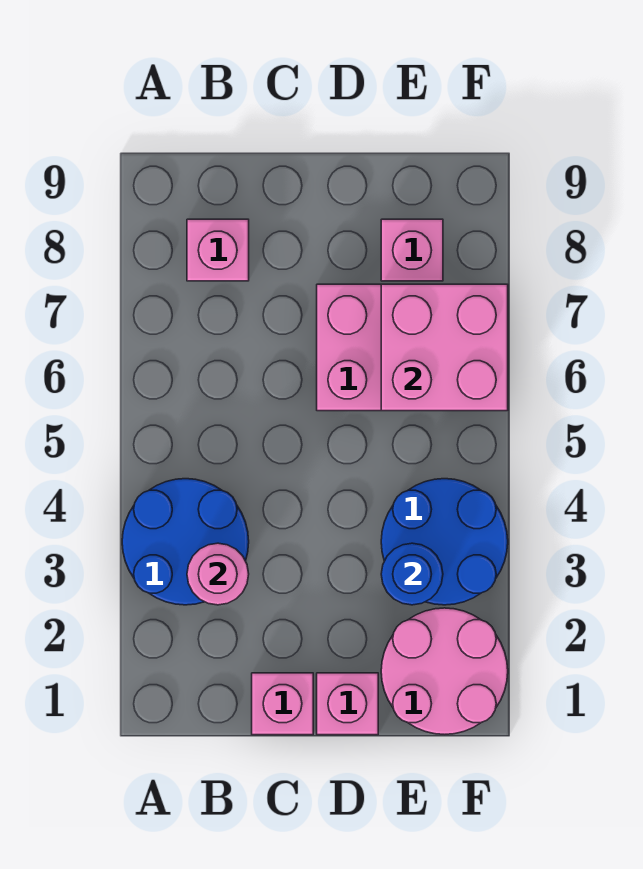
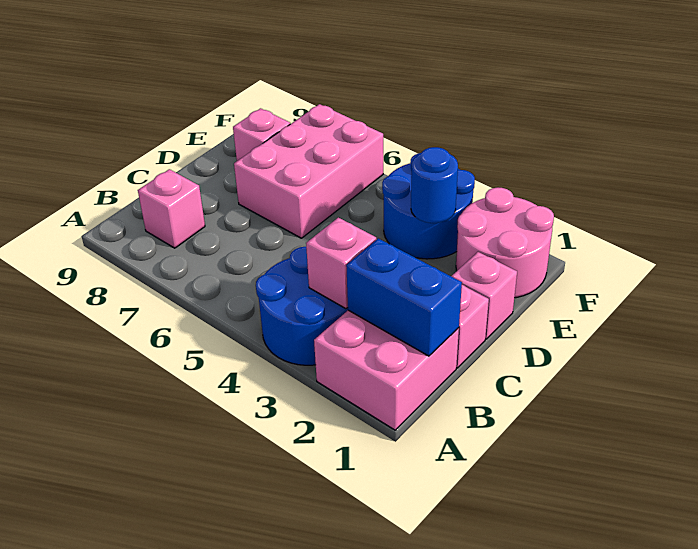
none -> blue 1x2 brick [346,238,462,356]
pink 1x1 round brick [187,543,249,605] -> pink 1x1 brick [306,218,376,309]
pink 2x2 brick [381,284,508,411] -> pink 2x2 brick moved to [314,310,459,430]

